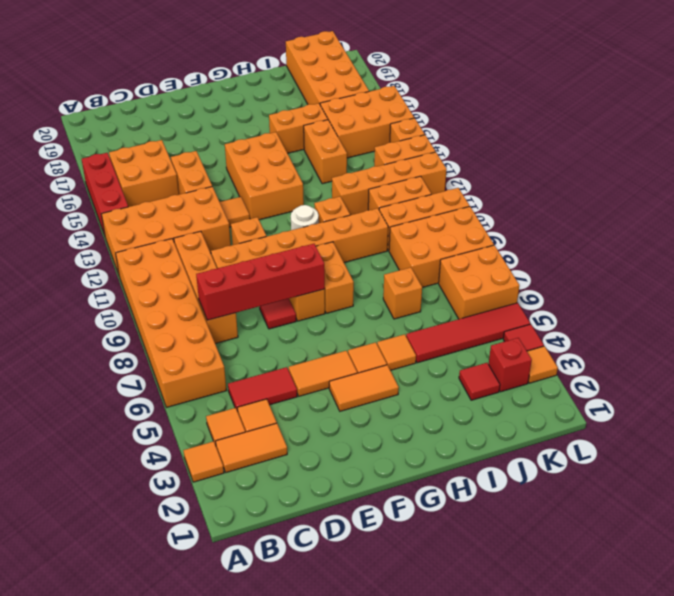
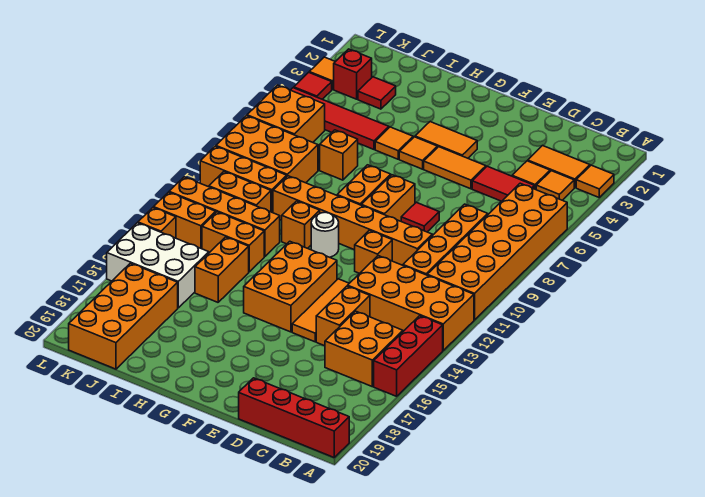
red 1x4 brick [196,244,325,320] -> red 1x4 brick moved to [239,378,349,457]
orange 1x1 tile [220,197,250,227] -> orange 1x3 tile [292,279,349,342]
orange 1x2 brick [269,103,328,153] -> orange 1x2 brick moved to [202,212,264,272]
orange 2x3 brick [320,86,414,158] -> white 2x3 brick [107,223,209,308]

